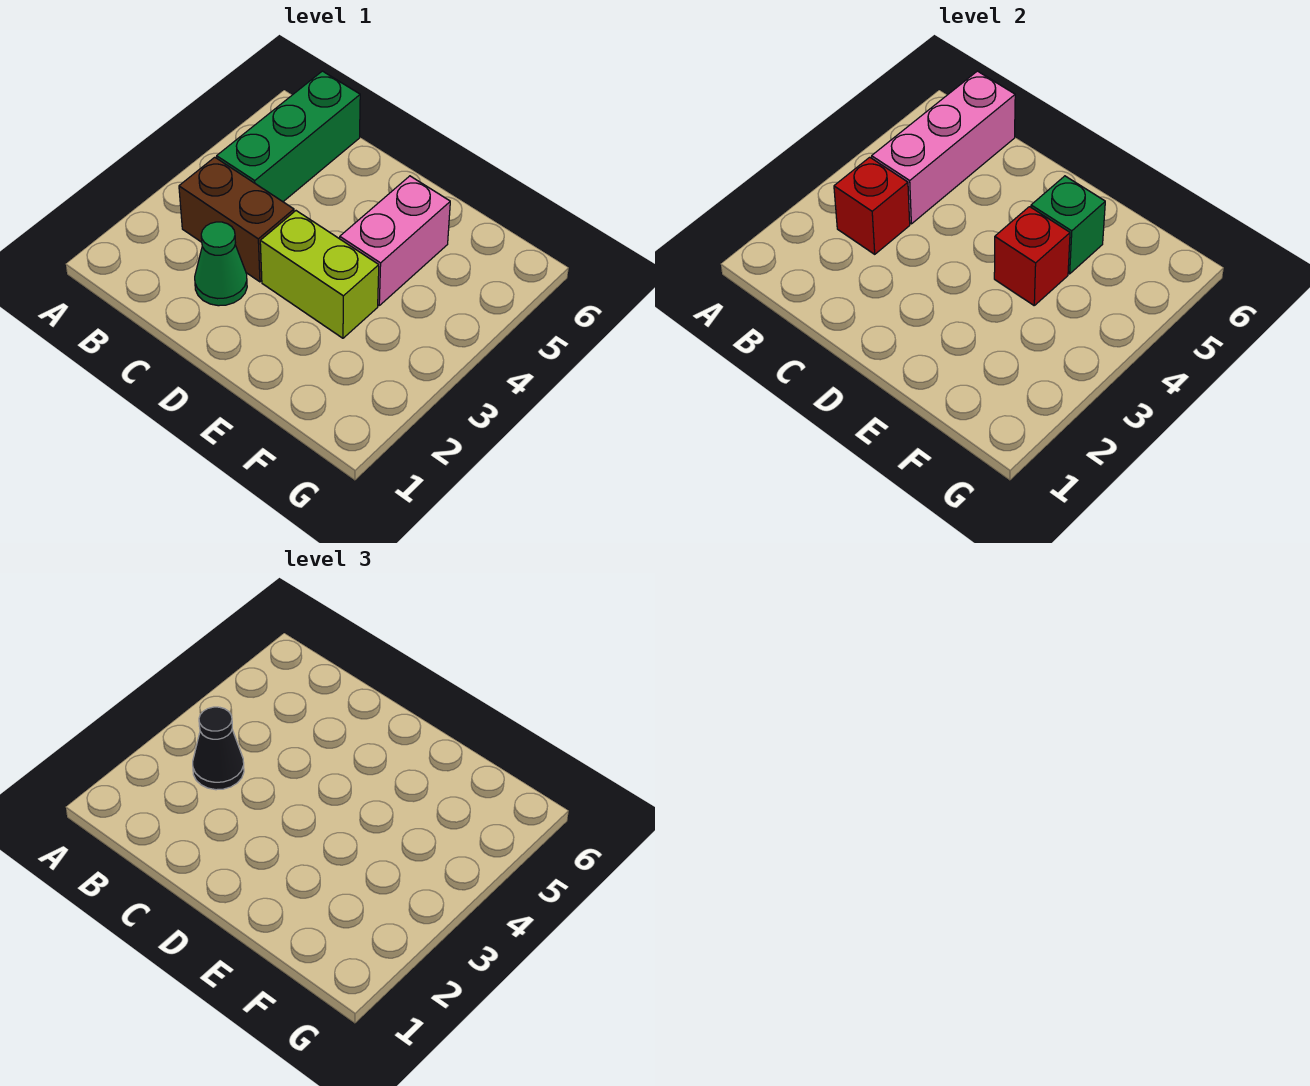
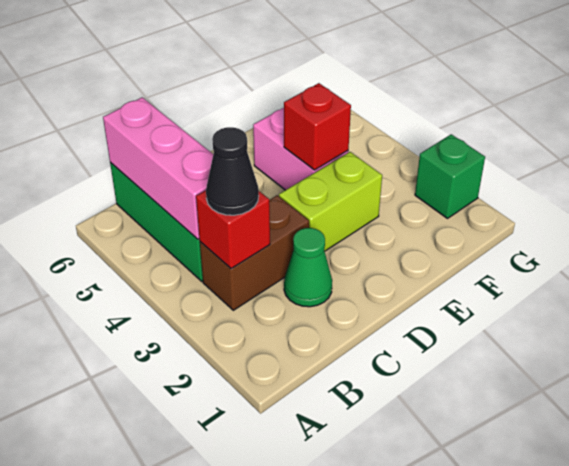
green 1x1 brick [1031,176,1105,274] -> green 1x1 brick moved to [415,134,485,218]

